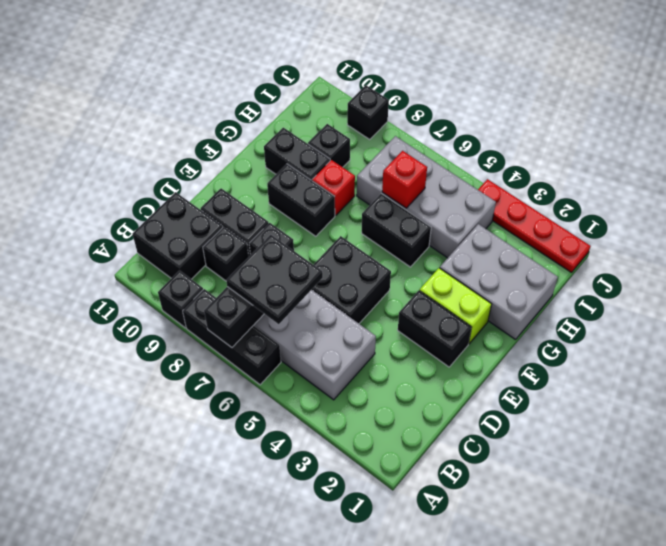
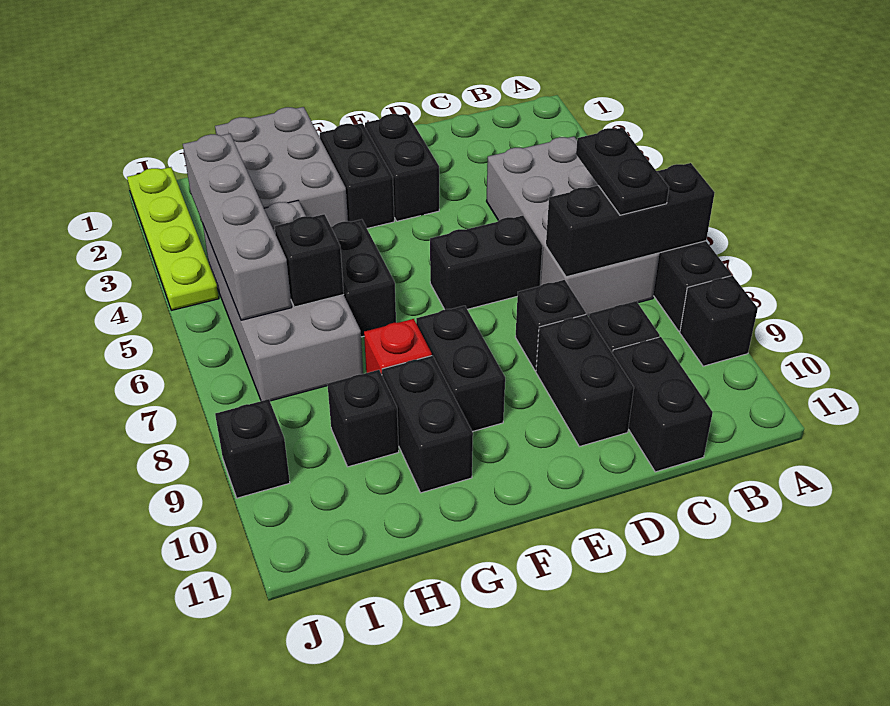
black 2x2 plate [226,235,323,324] -> black 1x2 plate [576,128,669,215]
black 2x2 brick [132,192,223,279] -> black 1x2 brick [613,337,713,472]
black 2x2 brick [312,236,391,323] -> black 1x2 brick [430,216,542,310]
lime 1x2 brick [420,268,492,344] -> black 1x2 brick [320,123,394,228]
red 1x1 brick [382,151,427,208] -> black 1x1 brick [275,214,344,307]
none -> grey 1x4 brick [183,134,292,320]
red 1x4 plate [478,179,590,273] -> lime 1x4 plate [127,167,219,310]

